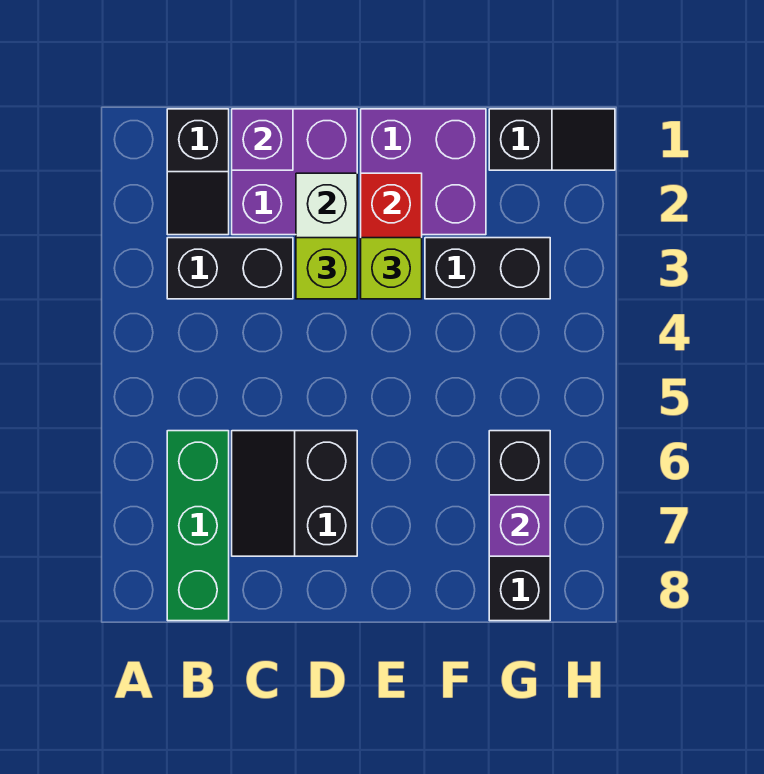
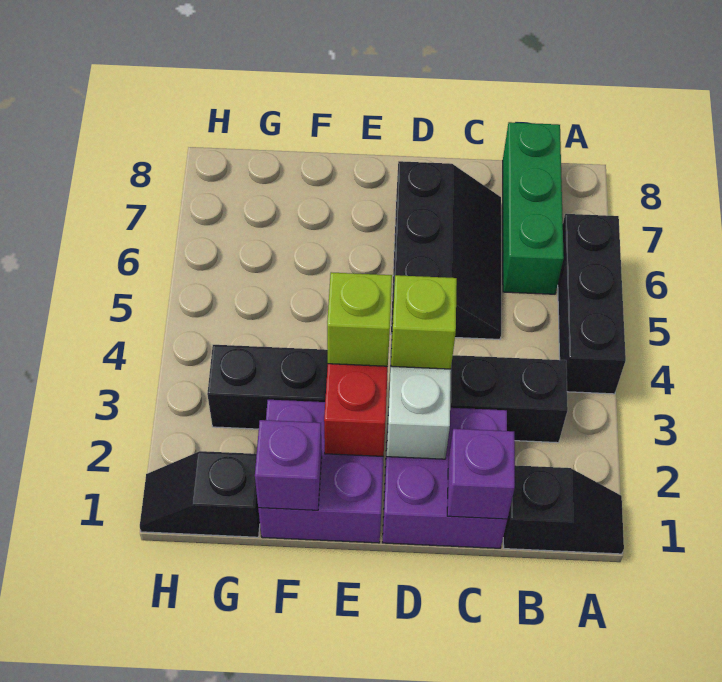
black 1x2 slope [167,109,229,235] -> black 1x2 slope turned to [503,465,624,554]
black 2x2 slope [232,431,357,556] -> black 2x3 slope [391,161,501,339]
black 1x3 brick [489,431,550,621] -> black 1x3 brick moved to [558,214,626,394]
purple 1x1 brick [489,495,550,556] -> purple 1x1 brick moved to [255,420,322,510]

